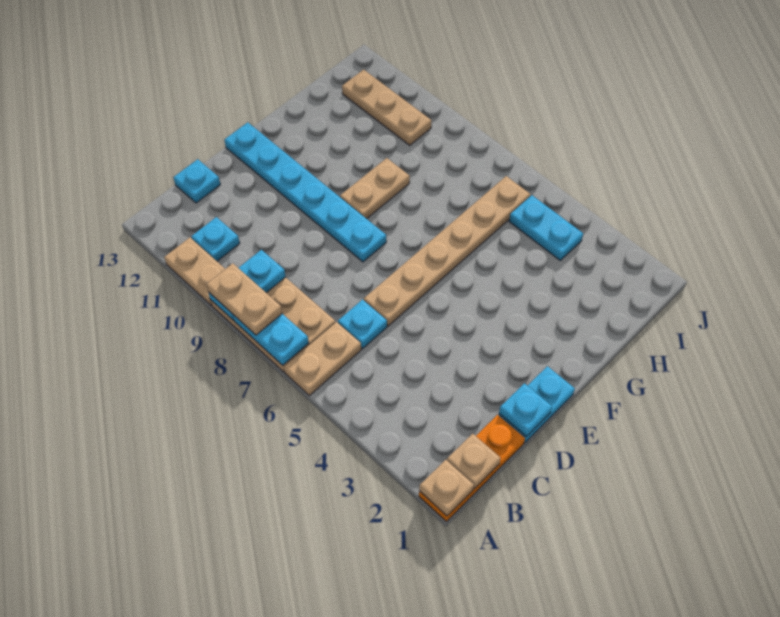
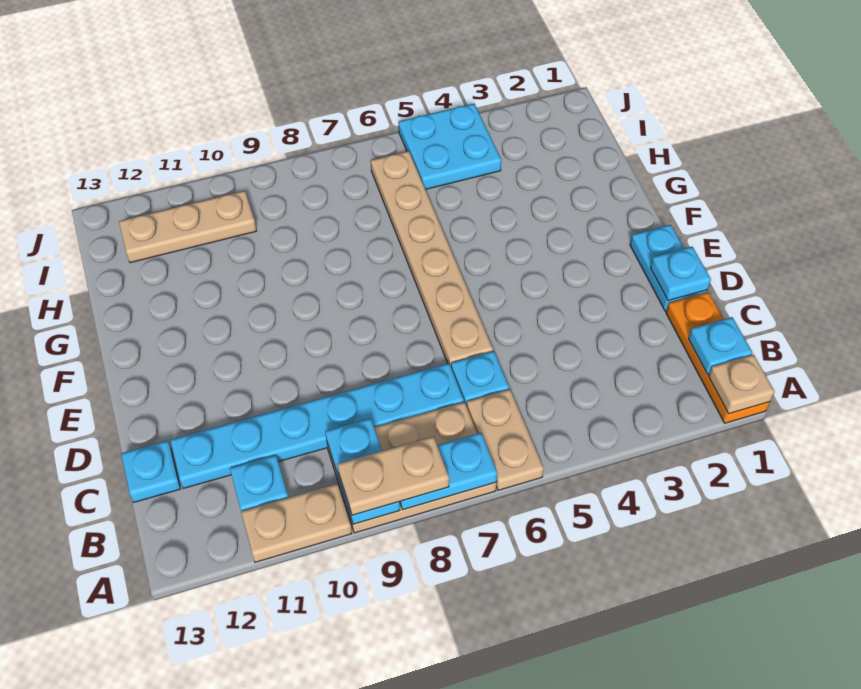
tan 1x1 plate [447,434,501,489] -> cyan 1x1 plate [688,317,752,374]
cyan 1x6 plate [224,122,386,262] -> cyan 1x6 plate moved to [170,363,464,489]
tan 1x2 plate [340,158,410,219] -> none
cyan 1x2 plate [509,195,583,260] -> cyan 2x2 plate [399,104,501,189]

